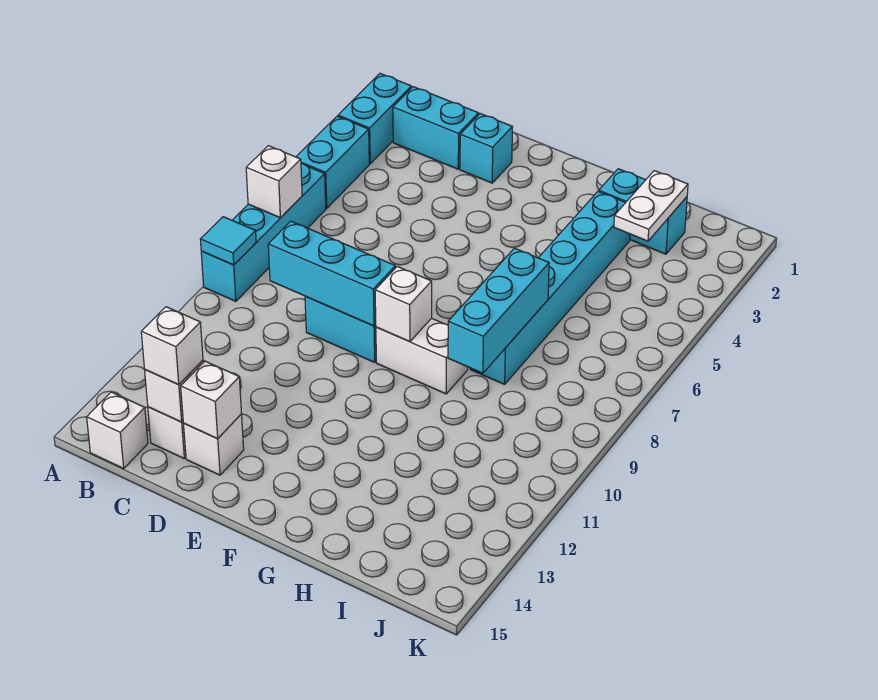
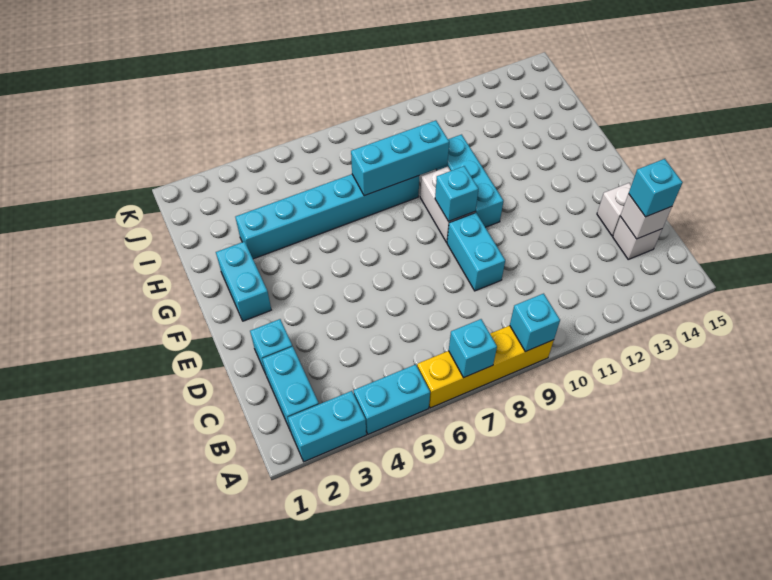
cyan 1x4 brick [201,164,326,301] -> yellow 1x4 brick [417,326,554,408]
white 1x1 brick [246,146,302,218] -> cyan 1x1 brick [449,319,497,378]
cyan 1x1 tile [200,217,256,265] -> cyan 1x1 brick [510,294,560,352]
white 1x1 brick [87,392,148,468] -> none
cyan 1x3 brick [268,221,395,326] -> cyan 1x3 brick moved to [436,135,503,227]
white 1x1 brick [141,307,203,385] -> cyan 1x1 brick [629,159,683,217]
white 1x1 brick [181,361,241,438] -> none
white 1x1 brick [375,266,432,341] -> cyan 1x1 brick [435,166,479,222]
cyan 1x2 brick [599,169,687,254] -> cyan 1x2 brick moved to [216,241,271,321]
white 1x2 plate [614,171,688,241] -> none

